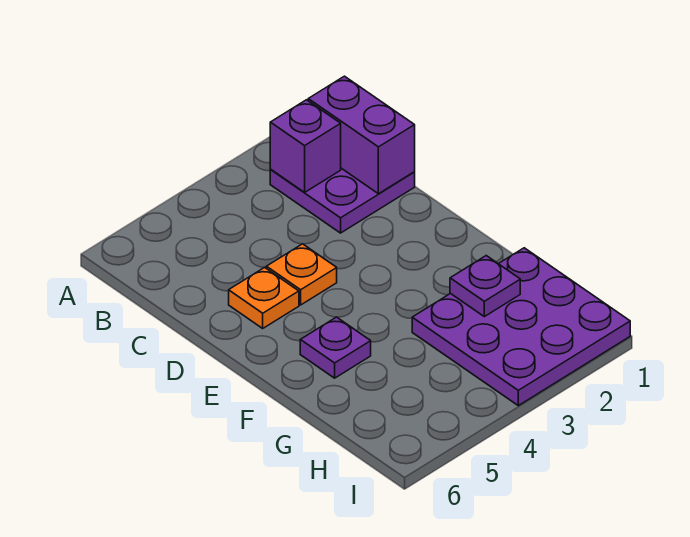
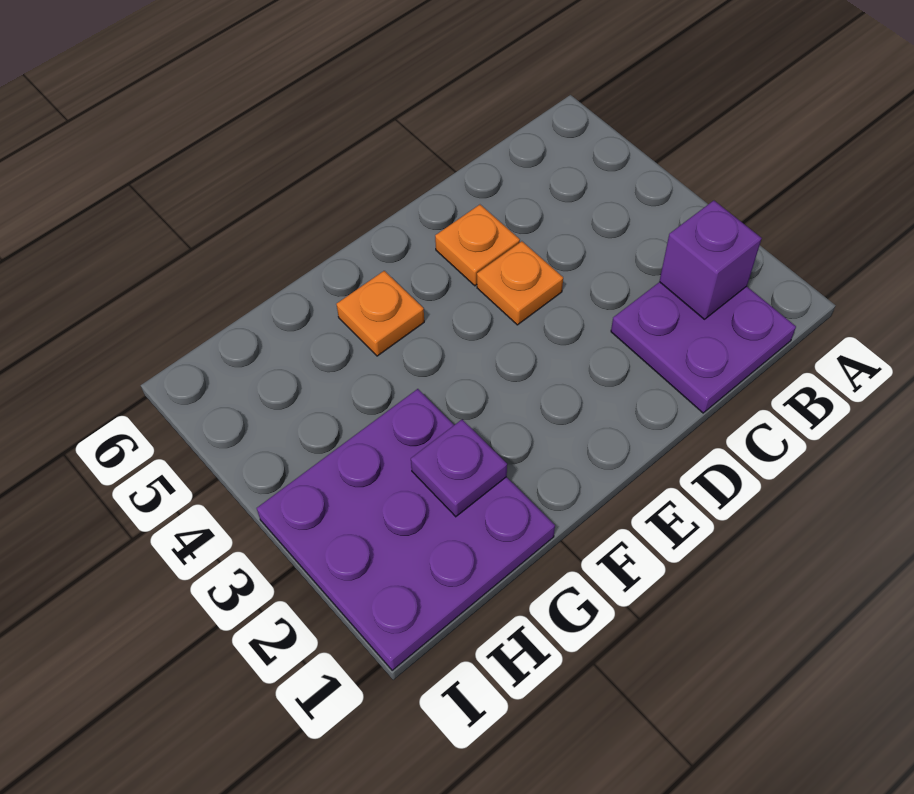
purple 1x2 brick [308,76,415,194] -> none
purple 1x1 plate [300,317,371,378] -> orange 1x1 plate [336,271,424,356]

